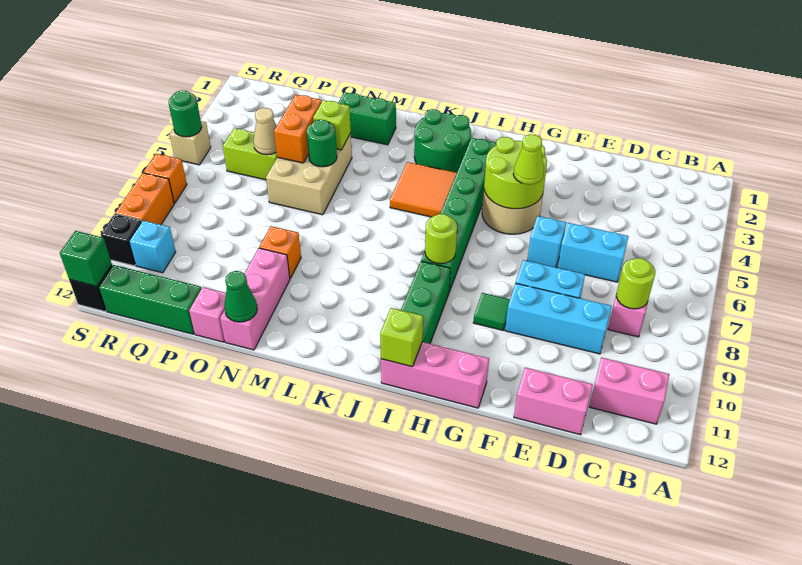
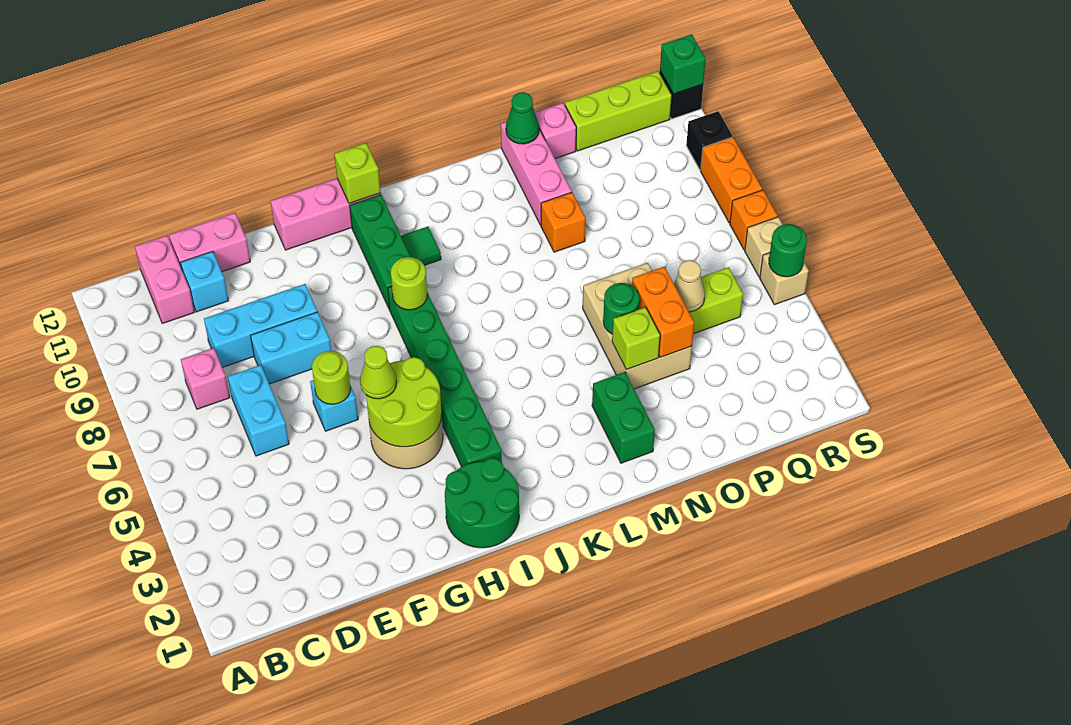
pink 1x2 brick [589,357,669,424] -> pink 1x2 brick turned to [135,236,194,324]
lime 1x1 round brick [616,258,655,309] -> lime 1x1 round brick moved to [312,351,351,404]
cyan 1x2 brick [558,223,629,282] -> cyan 1x2 brick turned to [228,365,289,456]
green 1x1 tile [473,293,510,330] -> green 1x1 tile moved to [401,227,441,265]
green 2x2 round brick [414,109,471,173] -> green 2x2 round brick moved to [445,458,519,548]
orange 2x2 tile [390,162,457,217] -> none
green 1x2 brick [338,92,396,145] -> green 1x2 brick turned to [592,372,655,463]
green 1x3 brick [99,265,201,334] -> lime 1x3 brick [565,71,672,151]
cyan 1x1 brick [129,221,176,273] -> cyan 1x1 brick moved to [180,251,228,312]
none -> tan 1x1 brick [745,217,783,277]

